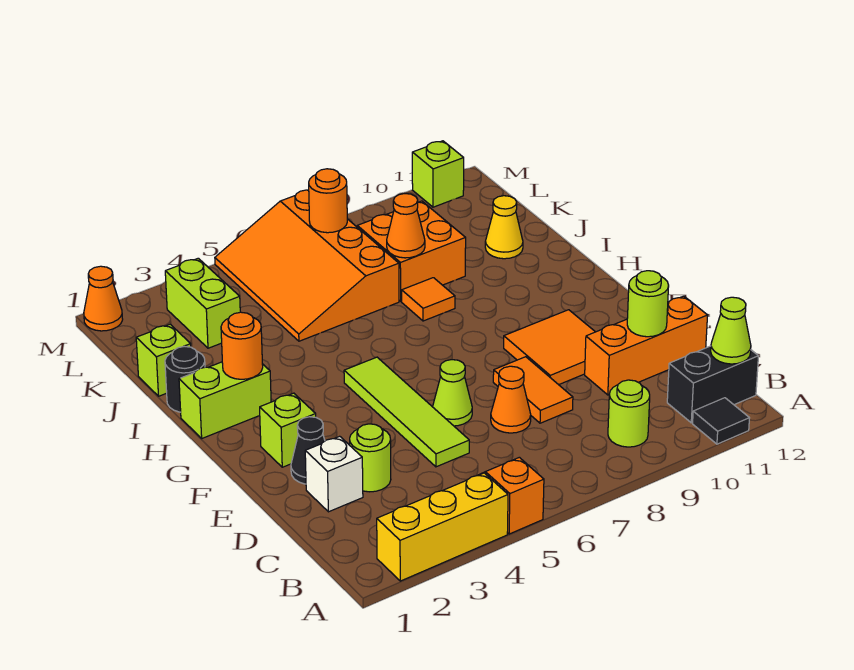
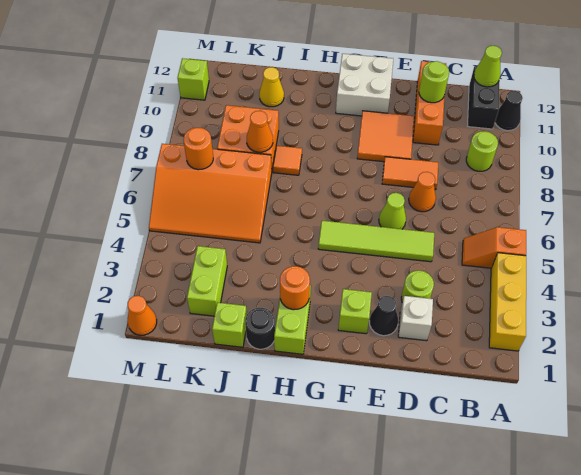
black 1x1 tile [693,398,749,444] -> black 1x1 cone [495,91,523,131]
none -> white 2x2 brick [336,54,393,116]
lime 1x2 brick [165,258,240,348] -> lime 1x2 brick turned to [187,246,227,316]

